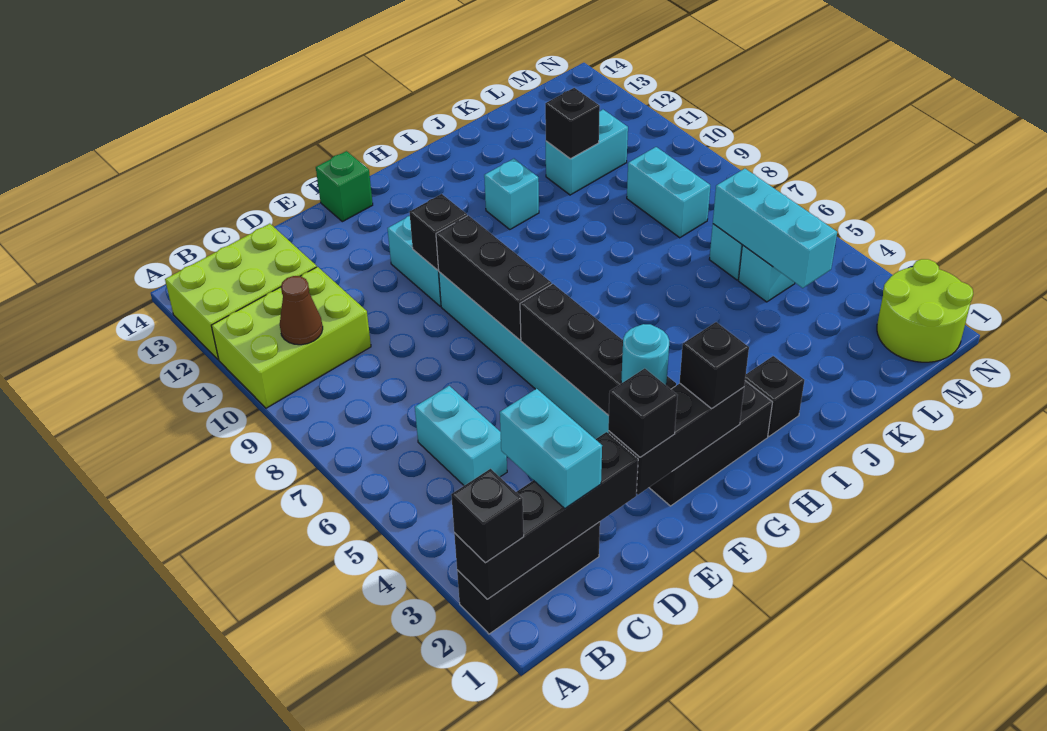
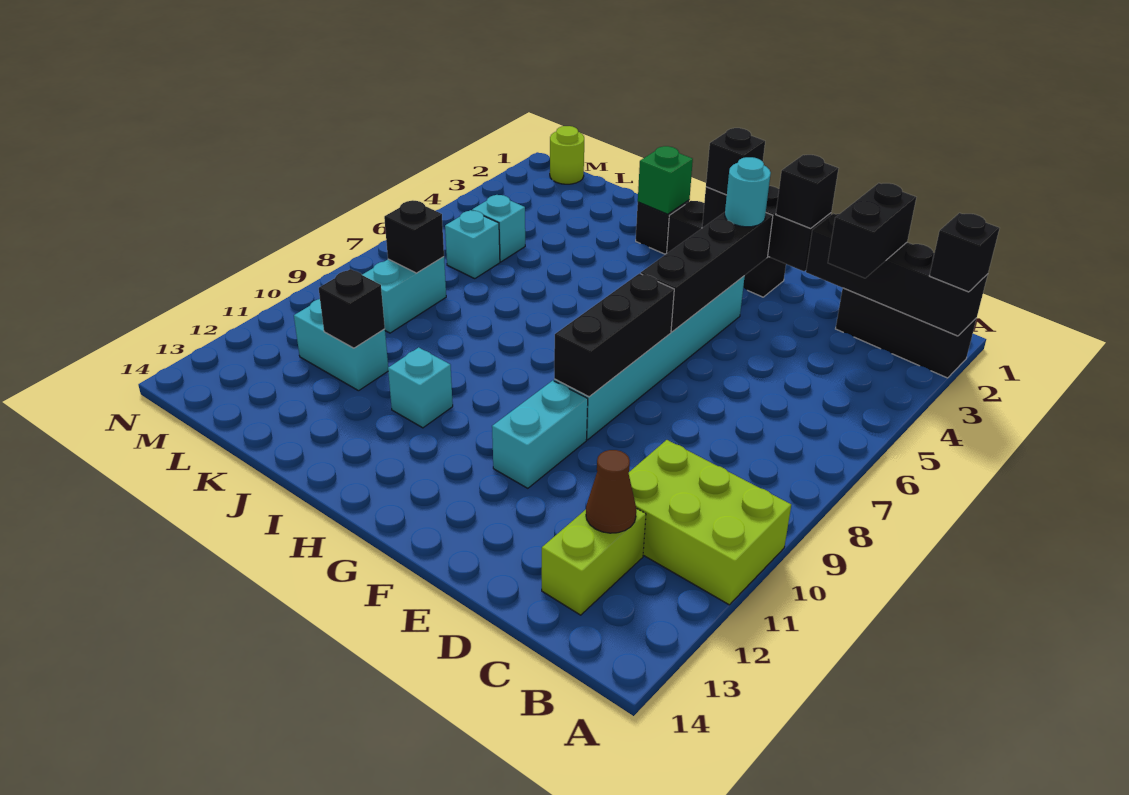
lime 2x3 brick [165,224,317,360] -> lime 1x2 brick [542,508,646,615]
brown 1x1 cone [280,276,323,345] -> brown 1x1 cone moved to [586,450,636,533]
cyan 1x2 brick [500,389,602,508] -> black 1x2 brick [828,183,916,278]
cyan 1x2 brick [415,386,507,486] -> none
black 1x1 brick [409,194,467,270] -> black 1x1 brick moved to [384,201,444,273]
green 1x1 brick [316,151,373,222] -> green 1x1 brick moved to [638,146,693,214]
cyan 1x3 brick [713,169,837,288] -> none
lime 2x2 round brick [877,259,973,362] -> lime 1x1 round brick [550,126,584,184]

